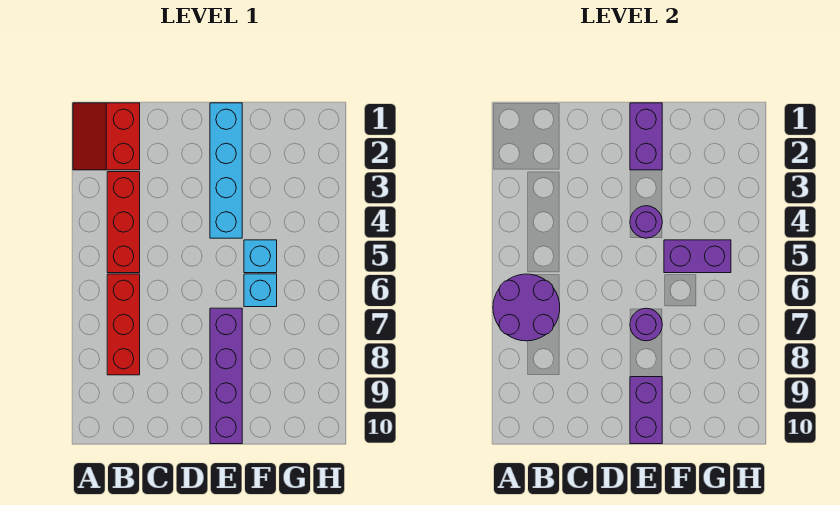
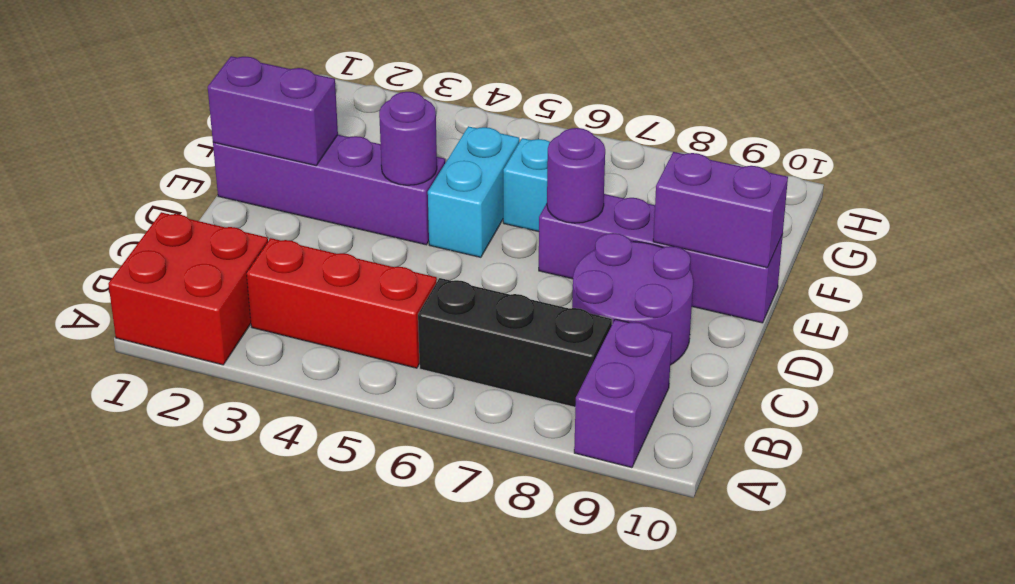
red 2x2 slope [73,103,140,170] -> red 2x2 brick [108,212,268,365]
purple 2x2 round brick [493,274,560,341] -> purple 2x2 round brick moved to [572,233,693,365]
red 1x3 brick [107,274,140,375] -> black 1x3 brick [418,278,612,407]
cyan 1x4 brick [210,103,242,238] -> purple 1x4 brick [213,135,445,245]
cyan 1x1 brick [244,240,277,273] -> cyan 1x2 brick [428,126,519,257]
purple 1x2 brick [664,240,731,273] -> purple 1x2 brick moved to [574,319,672,468]

